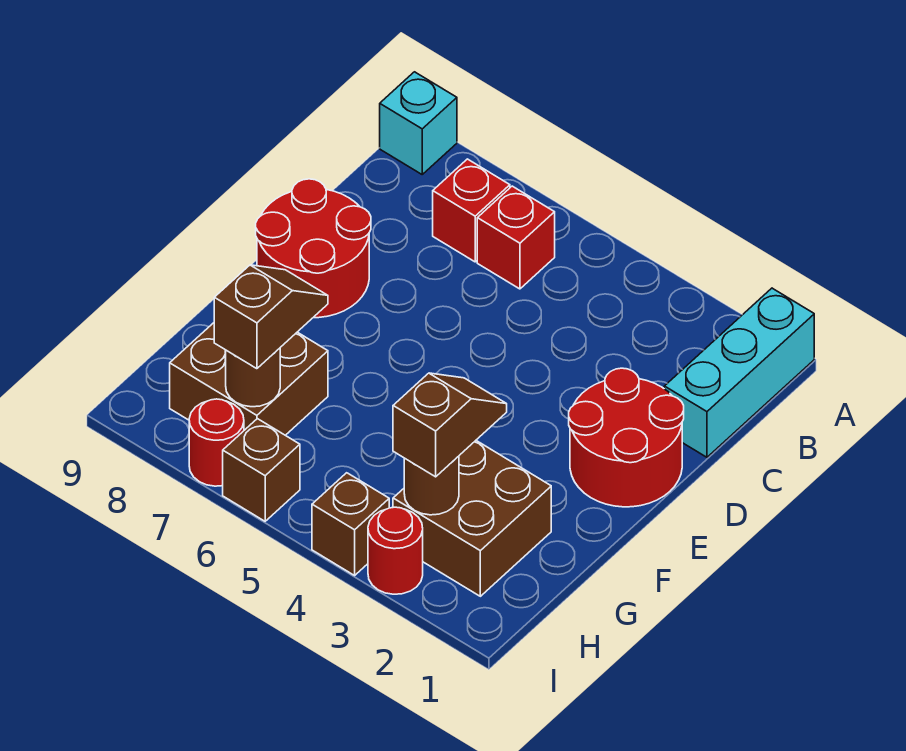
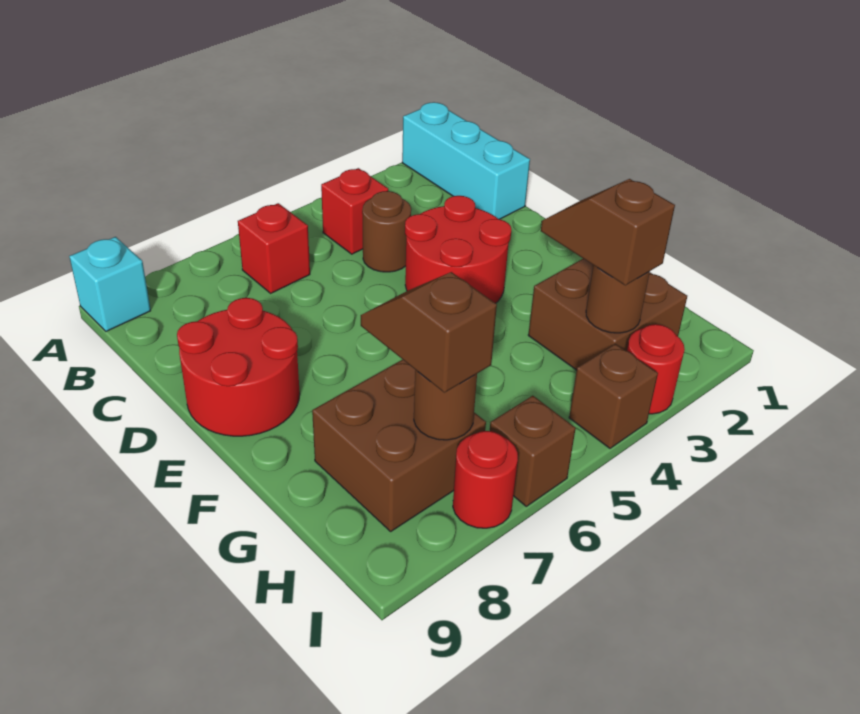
red 1x1 brick [433,159,510,262] -> red 1x1 brick moved to [321,168,388,254]
none -> brown 1x1 round brick [362,191,411,272]
red 2x2 round brick [569,368,684,507] -> red 2x2 round brick moved to [405,196,511,303]

